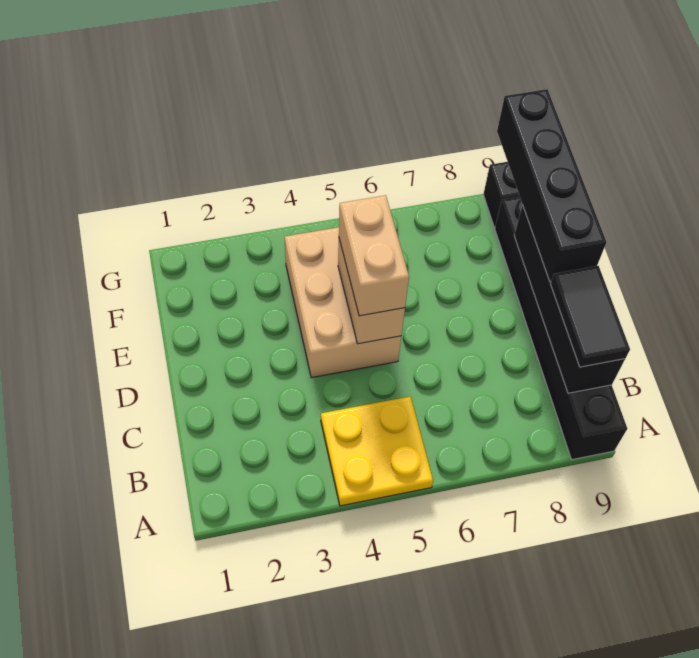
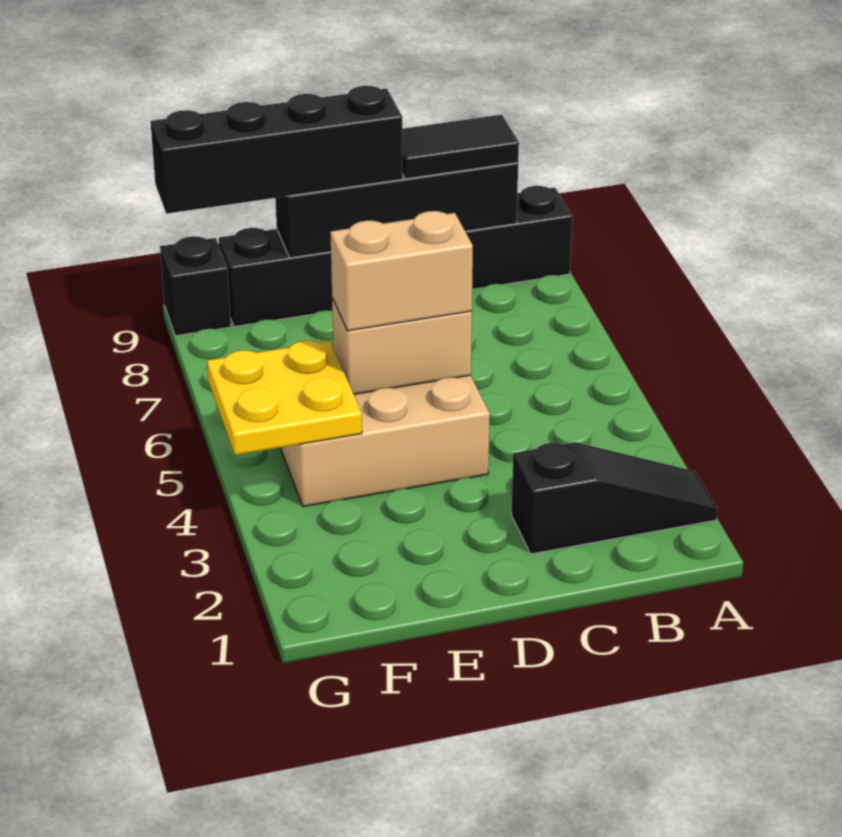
none -> black 1x3 slope [511,442,718,554]
yellow 2x2 plate [321,397,433,506] -> yellow 2x2 plate moved to [207,340,362,455]

